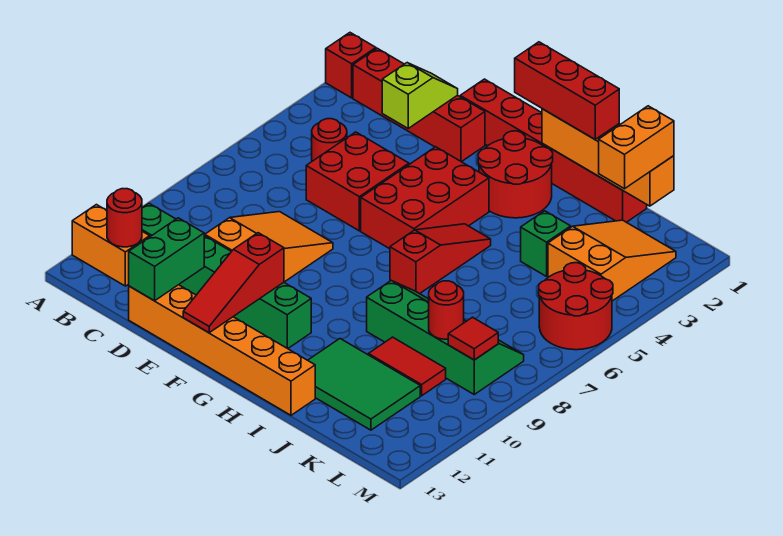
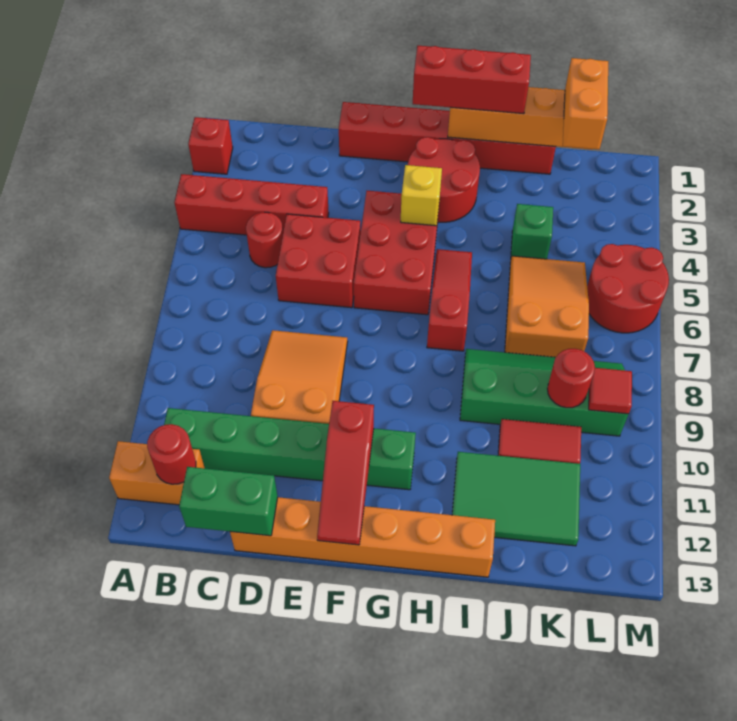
red 1x4 brick [353,48,485,162] -> red 1x4 brick moved to [174,174,329,235]
lime 1x2 slope [382,63,458,128] -> none
green 1x2 brick [129,218,204,301] -> green 1x2 brick turned to [179,467,278,536]
none -> yellow 1x1 brick [401,165,442,226]
orange 2x3 slope [548,220,676,301] -> orange 2x3 slope moved to [505,256,589,357]

